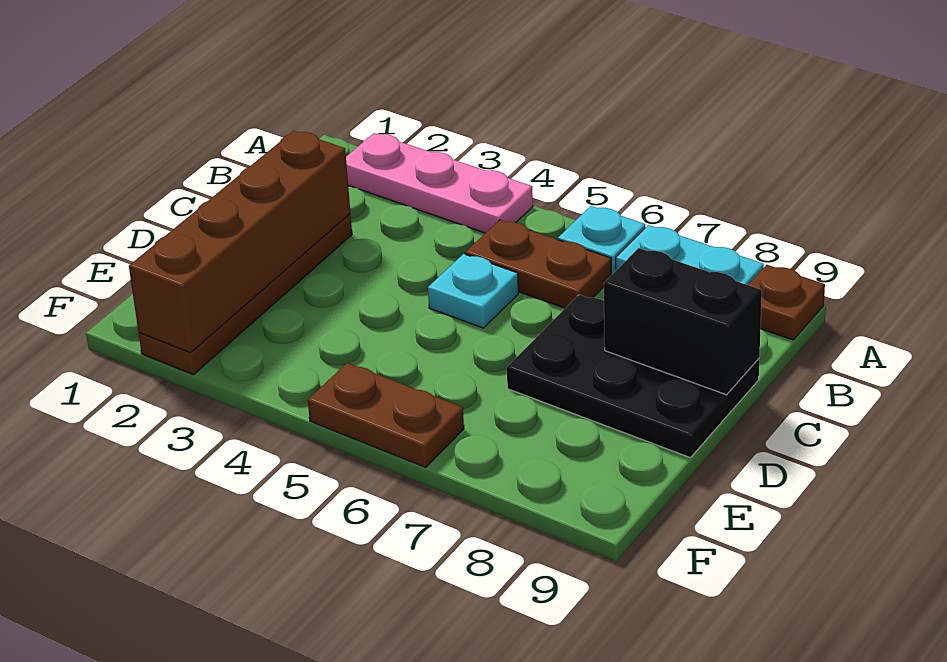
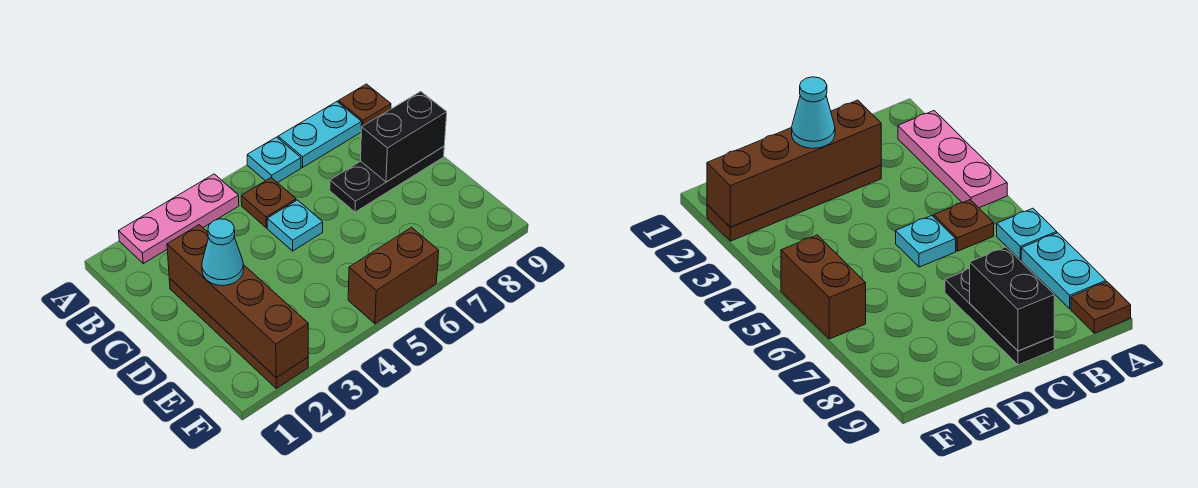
brown 1x2 plate [465,220,611,308] -> brown 1x1 plate [241,178,296,228]
black 2x3 plate [507,295,759,458] -> black 1x3 plate [330,147,444,212]
none -> cyan 1x1 cone [202,219,244,286]
brown 1x2 plate [308,363,464,467] -> brown 1x2 brick [348,227,439,324]

